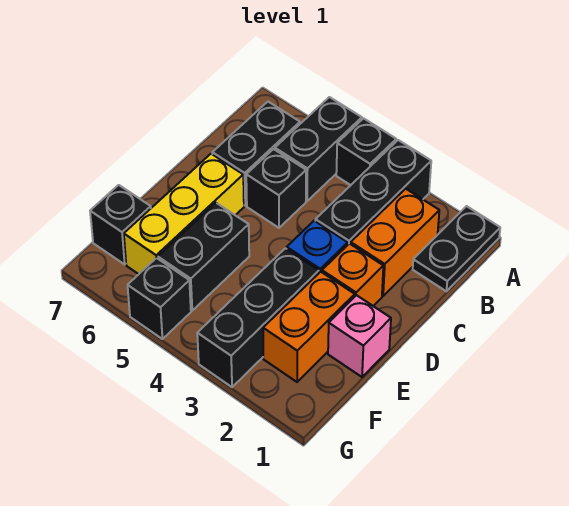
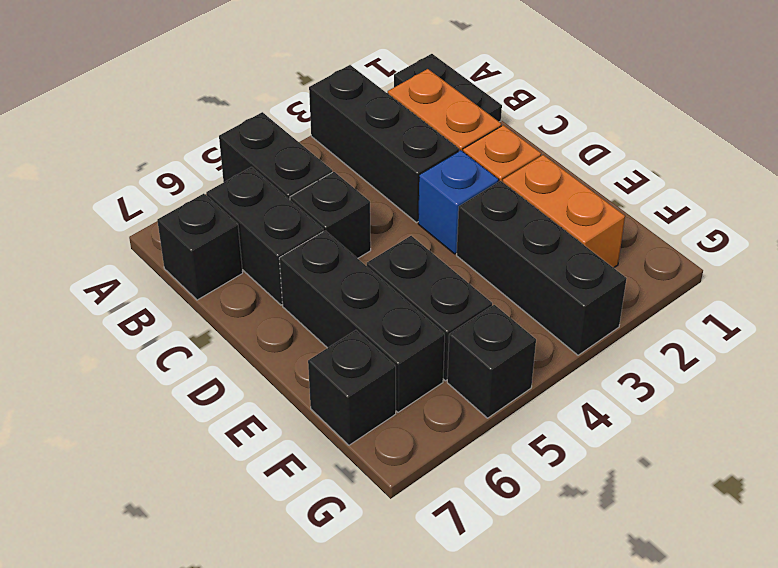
black 1x1 brick [336,118,396,185] -> black 1x1 brick moved to [157,194,243,300]
yellow 1x3 brick [124,154,244,274] -> black 1x3 brick [279,231,445,412]
pink 1x1 brick [328,295,391,377] -> none

